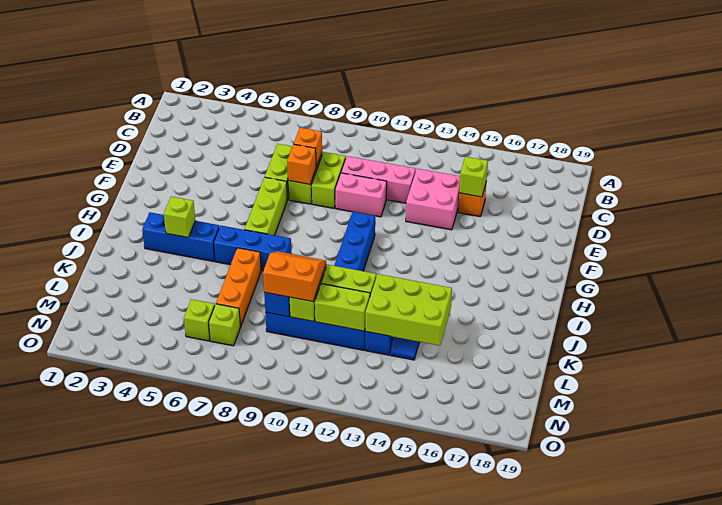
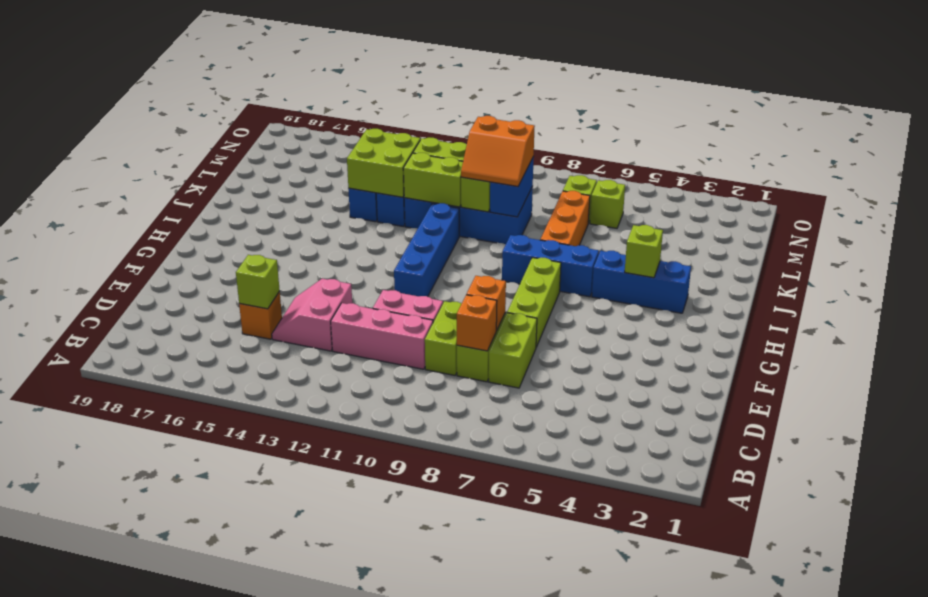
pink 2x2 brick [406,169,460,230] -> pink 2x2 slope [272,279,352,351]
lime 2x3 brick [365,274,452,346] -> lime 2x2 brick [347,129,420,197]

